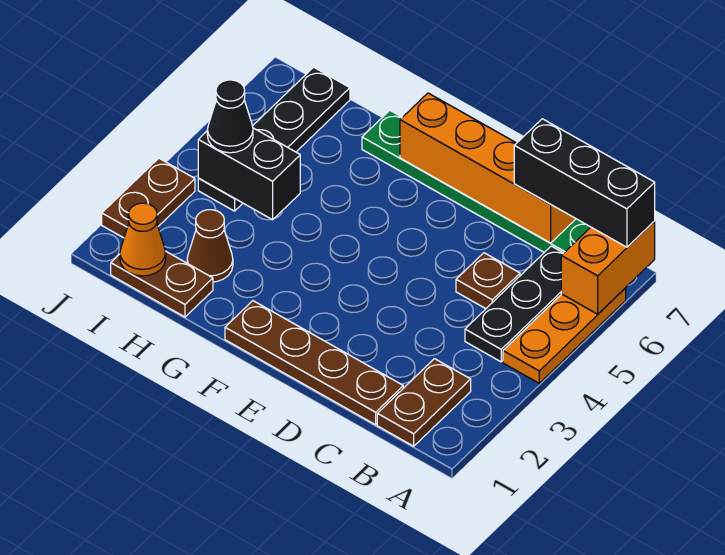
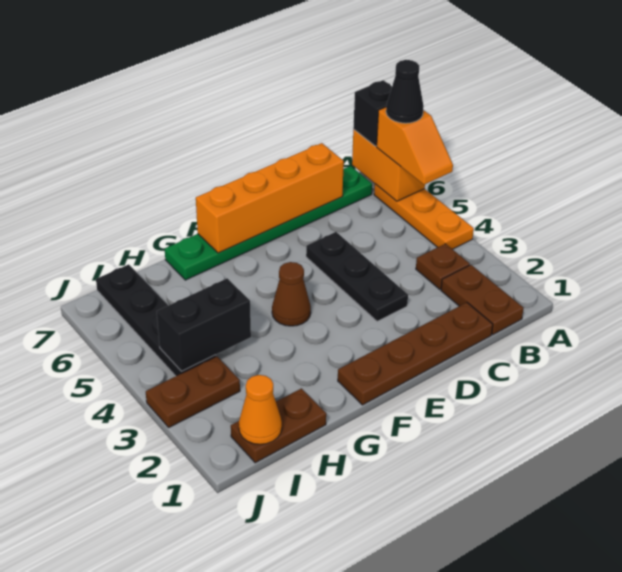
none -> orange 1x2 slope [377,107,453,185]
black 1x3 brick [514,119,655,247] -> black 1x1 brick [353,80,392,146]
black 1x3 plate [465,246,564,362] -> black 1x3 plate moved to [306,232,408,321]
brown 1x1 plate [456,253,520,309] -> brown 1x1 plate moved to [416,244,470,289]
brown 1x1 cone [187,210,233,282] -> brown 1x1 cone moved to [272,262,311,326]
black 1x1 cone [207,80,253,153] -> black 1x1 cone moved to [386,60,424,123]
brown 1x2 plate [102,158,195,238] -> brown 1x2 plate turned to [146,356,240,427]

